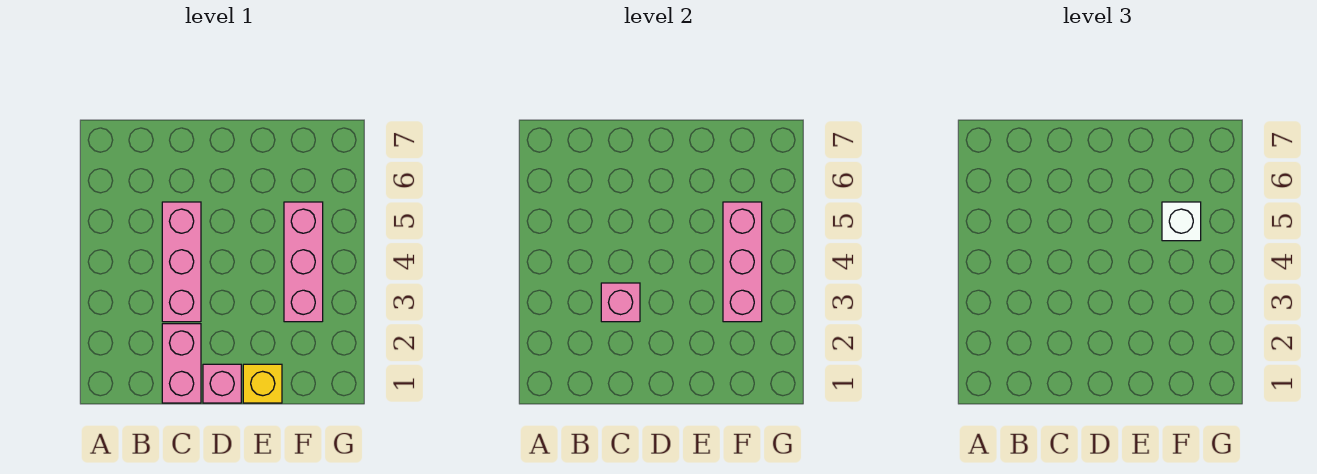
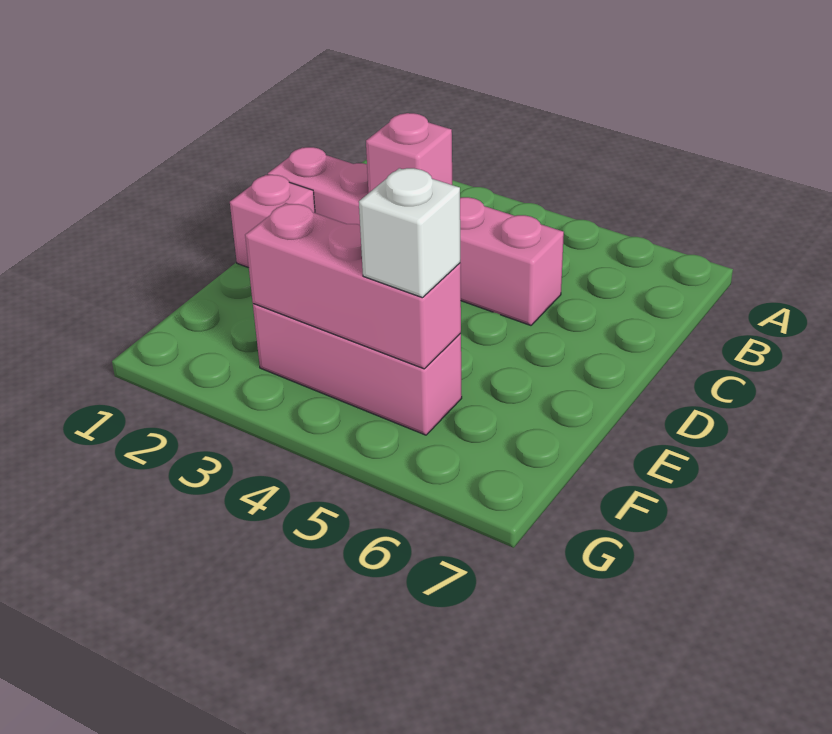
yellow 1x1 brick [243,364,282,403] -> none

